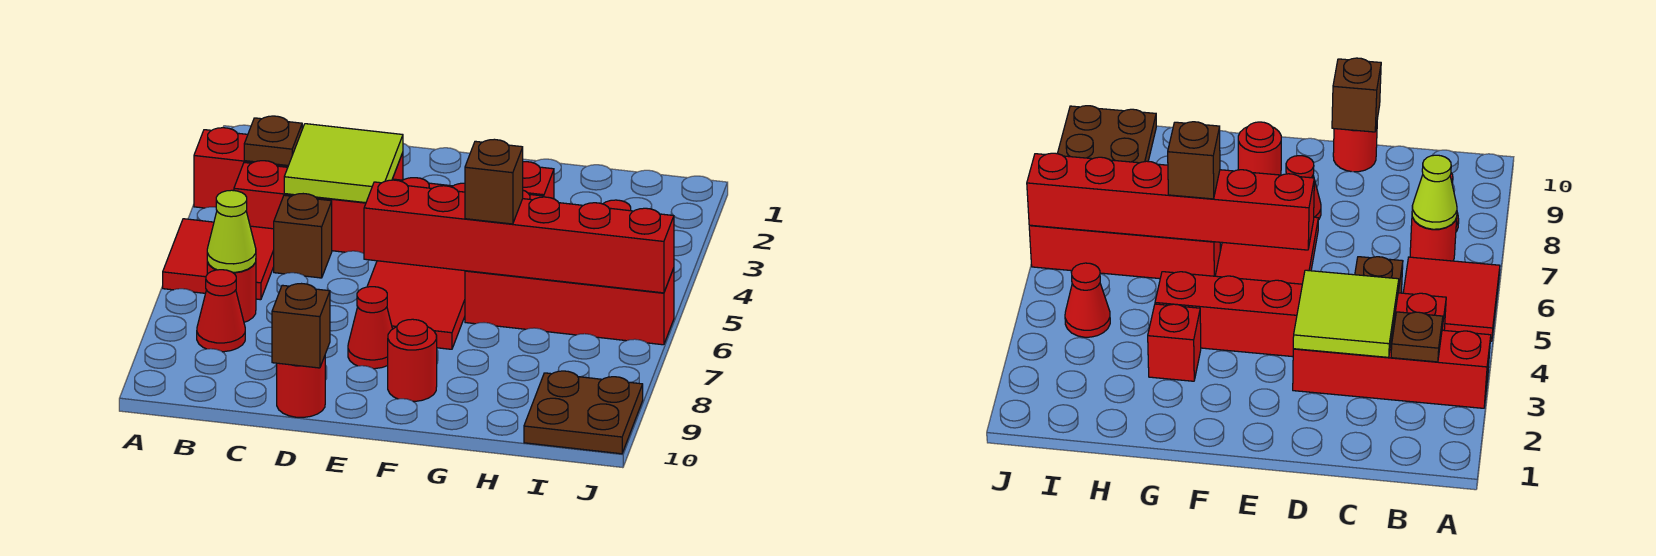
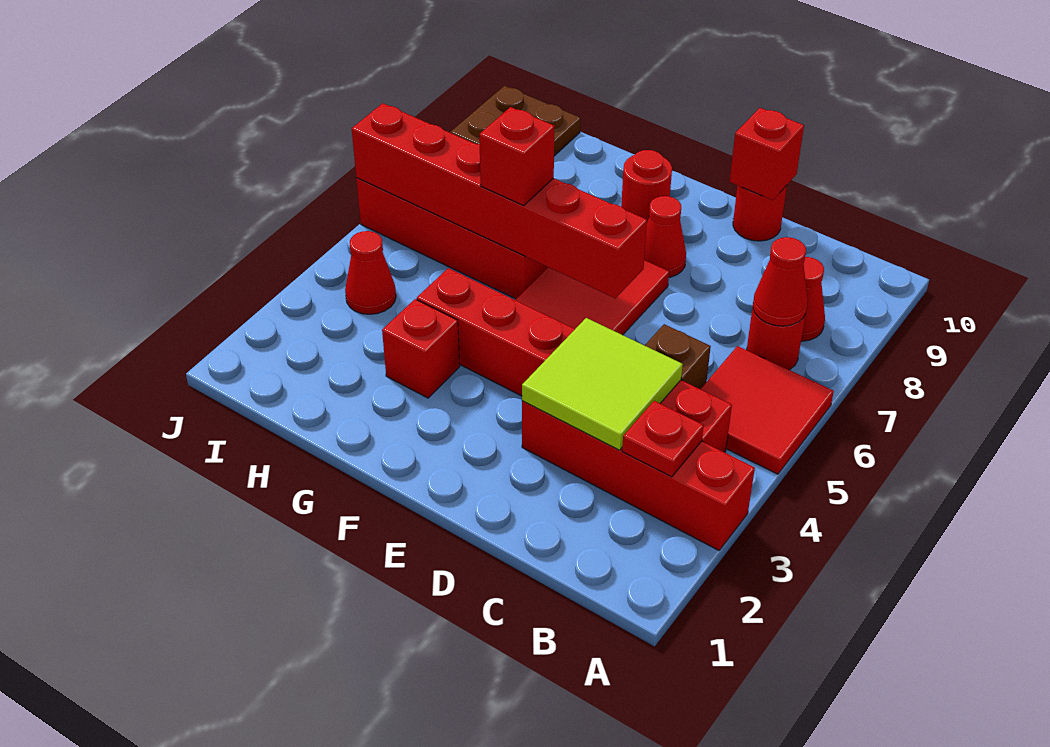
brown 1x1 plate [244,116,302,166] -> red 1x1 plate [622,401,704,477]
lime 1x1 cone [207,190,256,272] -> red 1x1 cone [753,237,808,326]
brown 1x1 brick [272,284,330,368] -> red 1x1 brick [729,108,804,200]
brown 1x1 brick [465,139,523,224] -> red 1x1 brick [479,107,555,206]

